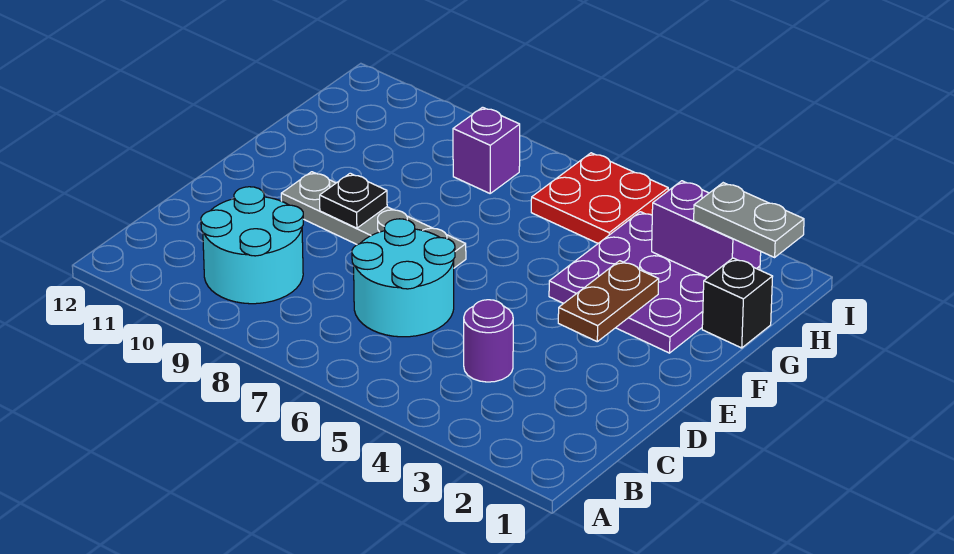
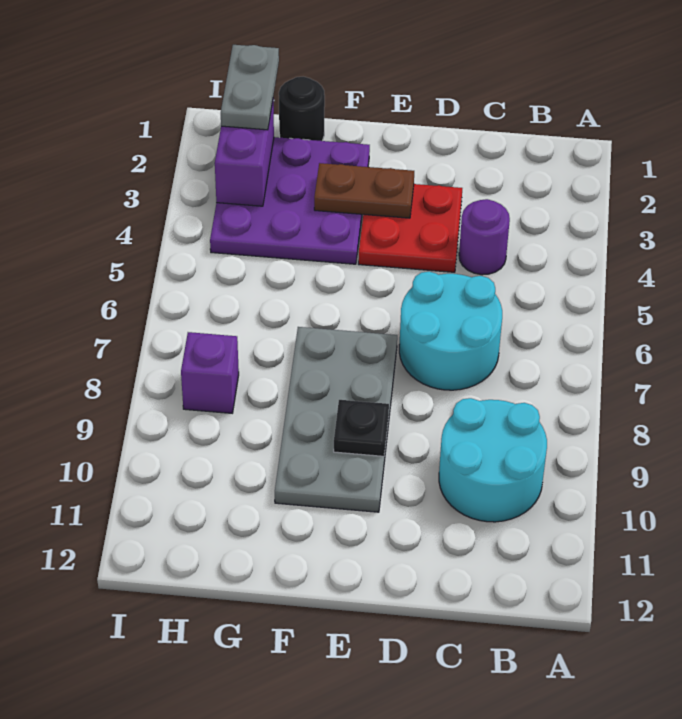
grey 1x4 plate [281,172,466,268] -> grey 2x4 plate [275,327,397,512]
black 1x1 brick [702,258,773,348] -> black 1x1 round brick [279,77,325,141]
red 2x2 plate [531,153,668,243] -> red 2x2 plate moved to [358,184,462,272]

